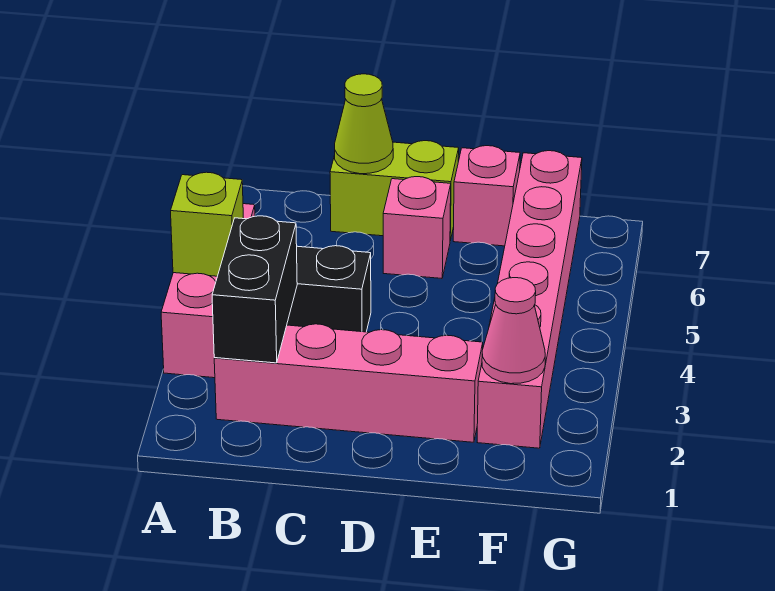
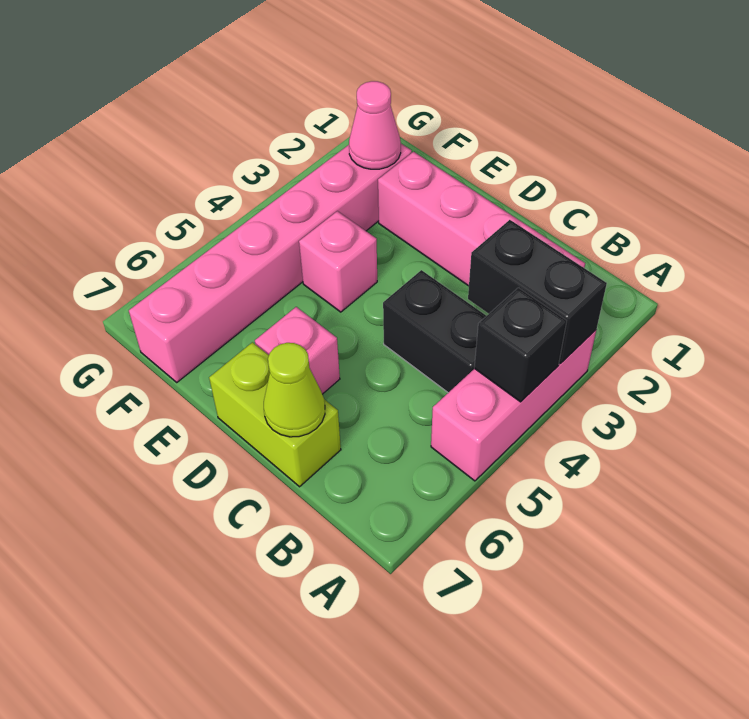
lime 1x1 brick [171,172,243,276] -> black 1x1 brick [474,288,567,402]
black 1x2 brick [212,216,297,363] -> black 1x2 brick turned to [468,220,607,363]
pink 1x1 brick [453,146,520,246] -> pink 1x1 brick moved to [299,211,377,312]

